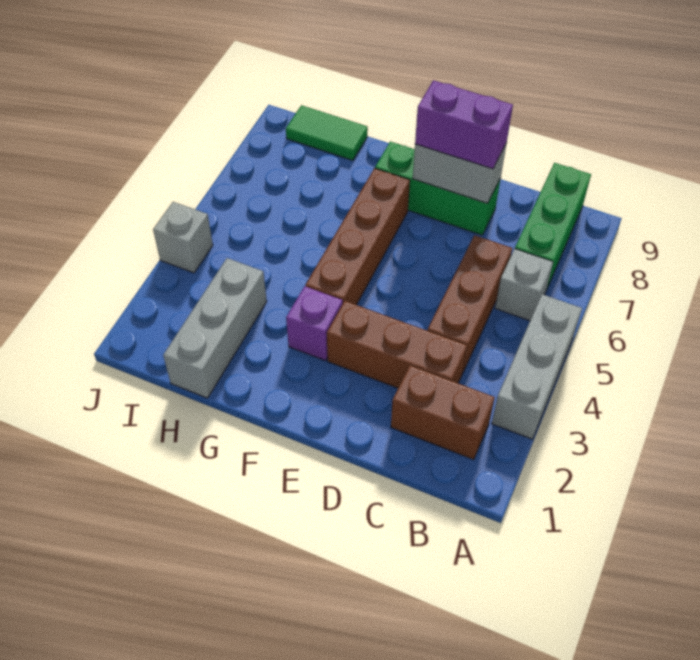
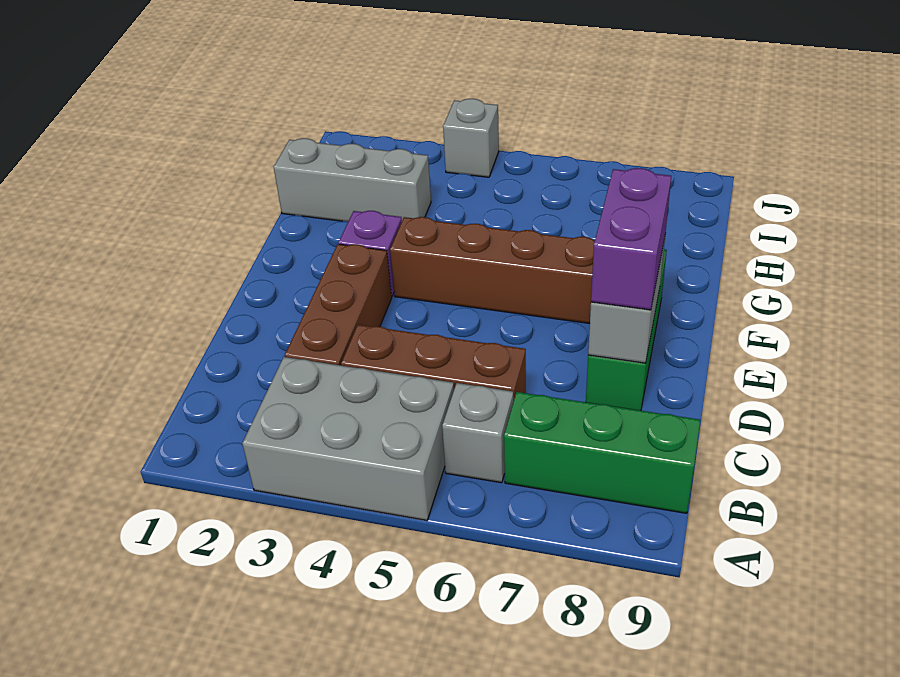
grey 1x3 brick [492,294,582,439] -> grey 2x3 brick [242,357,454,521]
brown 1x2 brick [391,366,495,460] -> none
green 1x2 tile [286,105,368,160] -> none

